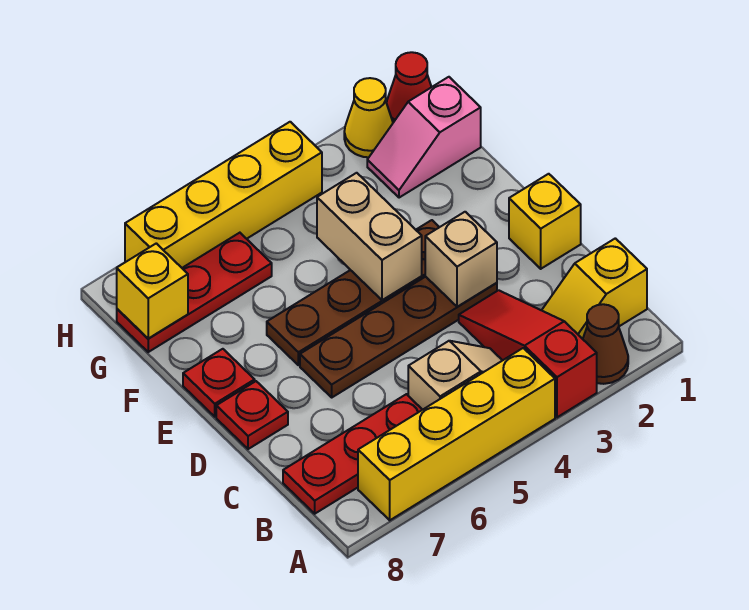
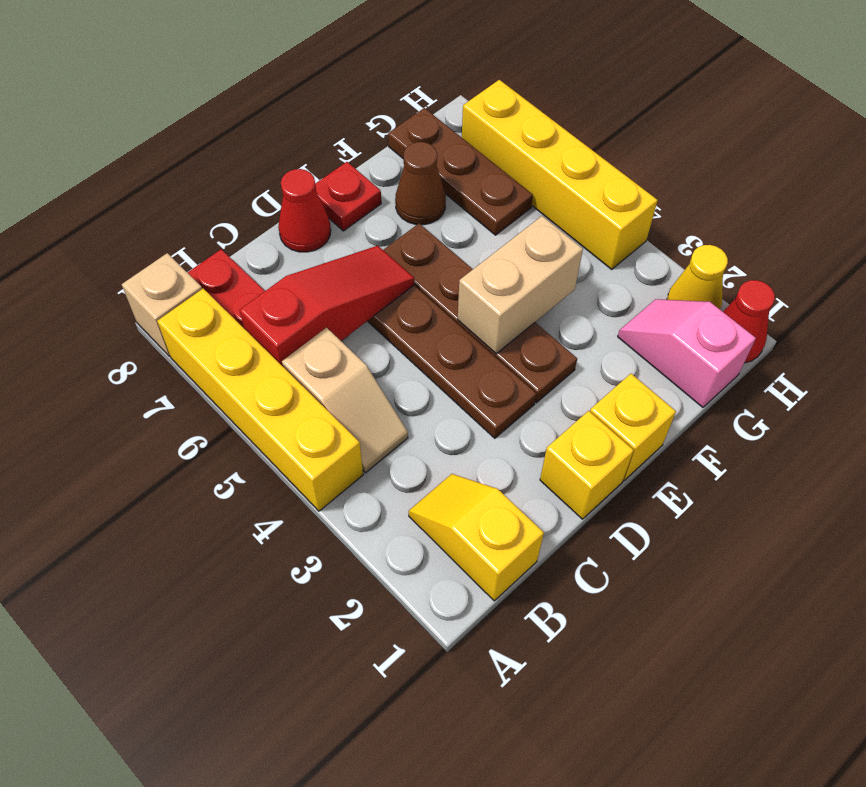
brown 1x1 cone [583,304,628,384] -> brown 1x1 cone moved to [395,142,446,225]
red 1x3 slope [459,290,597,417] -> red 1x3 slope moved to [240,246,414,366]
tan 1x1 brick [425,212,497,307] -> tan 1x1 brick moved to [122,253,202,356]
red 1x1 plate [216,381,288,449] -> red 1x1 cone [278,169,331,252]
red 1x3 plate [117,233,272,352] -> brown 1x3 plate [388,108,533,235]
yellow 1x1 brick [117,243,188,338] -> yellow 1x1 brick moved to [590,374,676,480]

